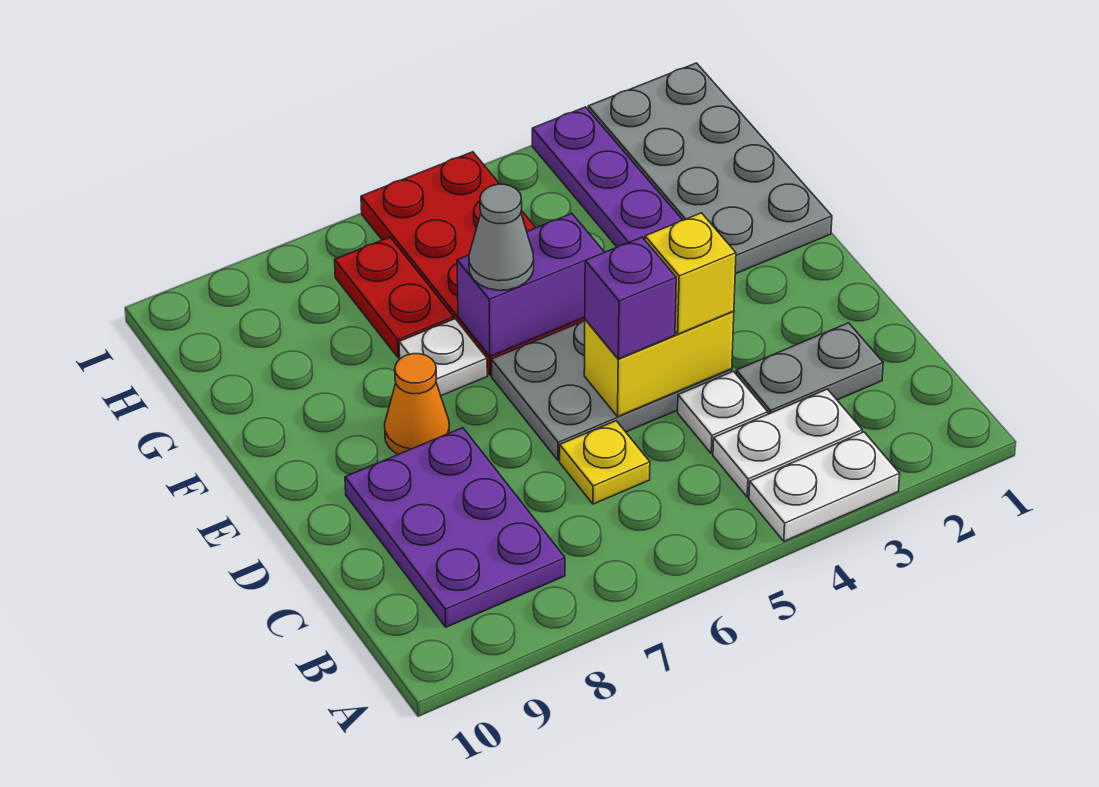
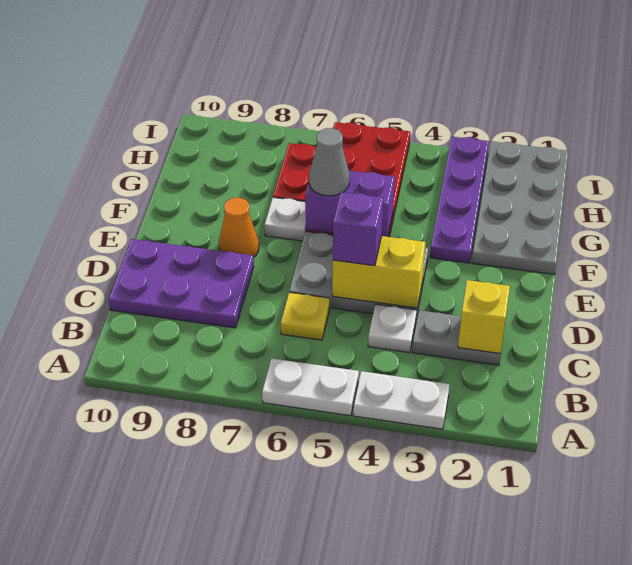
white 1x2 plate [713,389,862,497] -> white 1x2 plate moved to [262,358,359,416]
purple 2x3 plate [345,428,565,627] -> purple 2x3 plate turned to [109,239,254,328]
yellow 1x1 brick [645,213,736,334] -> yellow 1x1 brick moved to [458,280,510,354]

